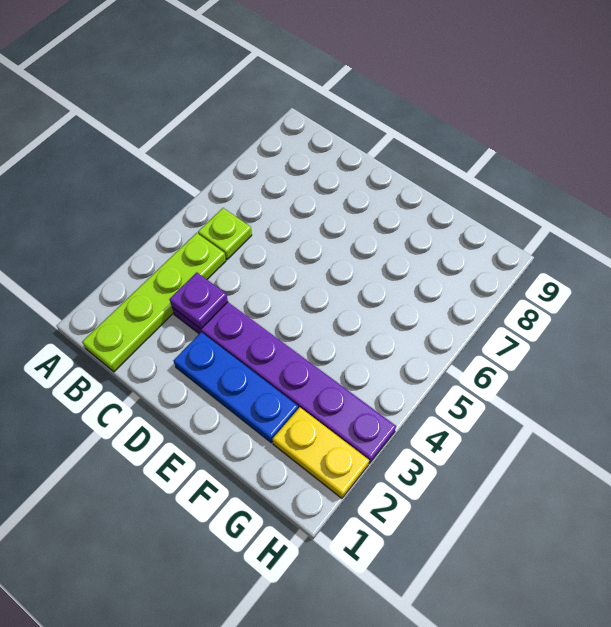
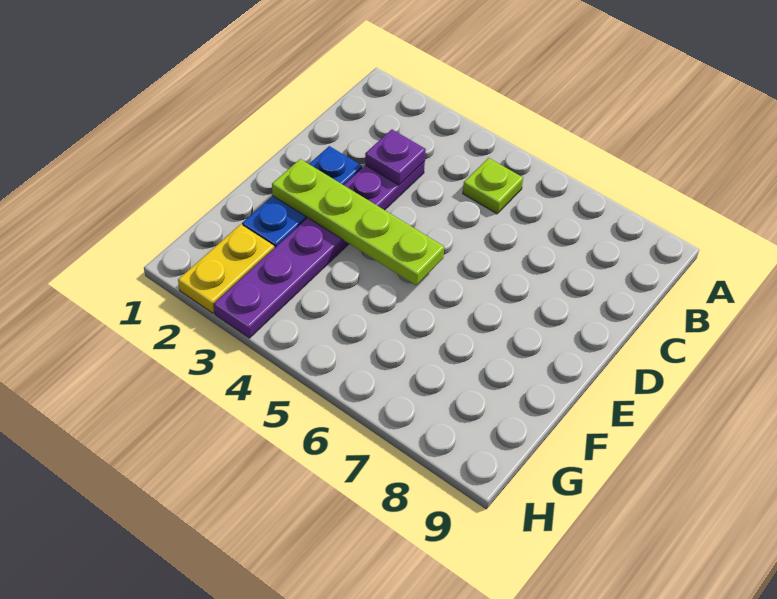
lime 1x4 plate [82,233,226,372] -> lime 1x4 plate moved to [272,159,444,285]

